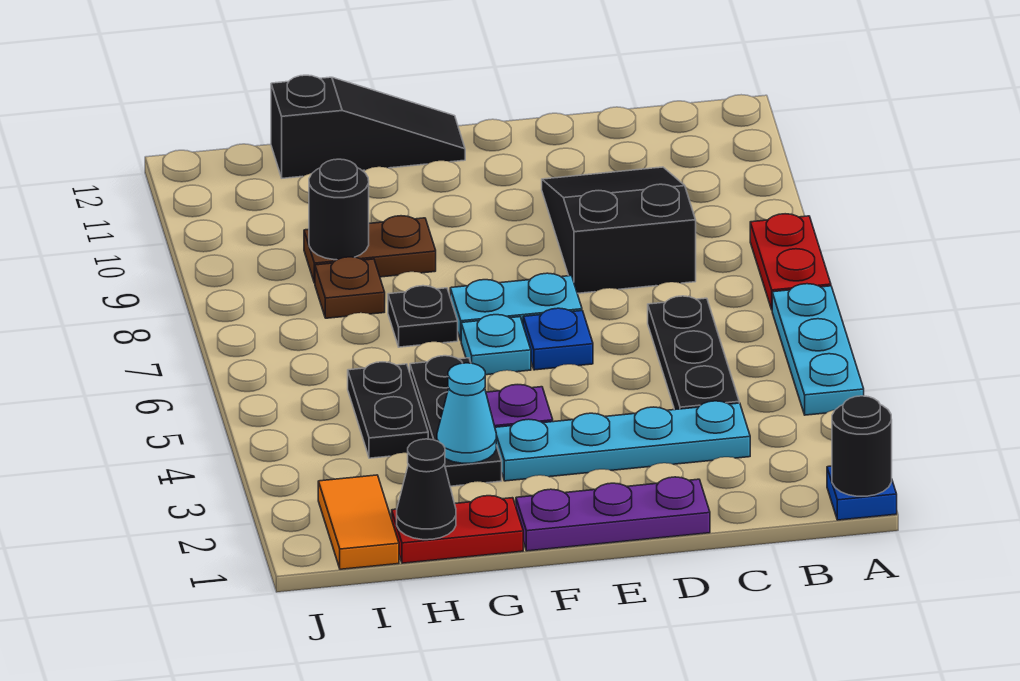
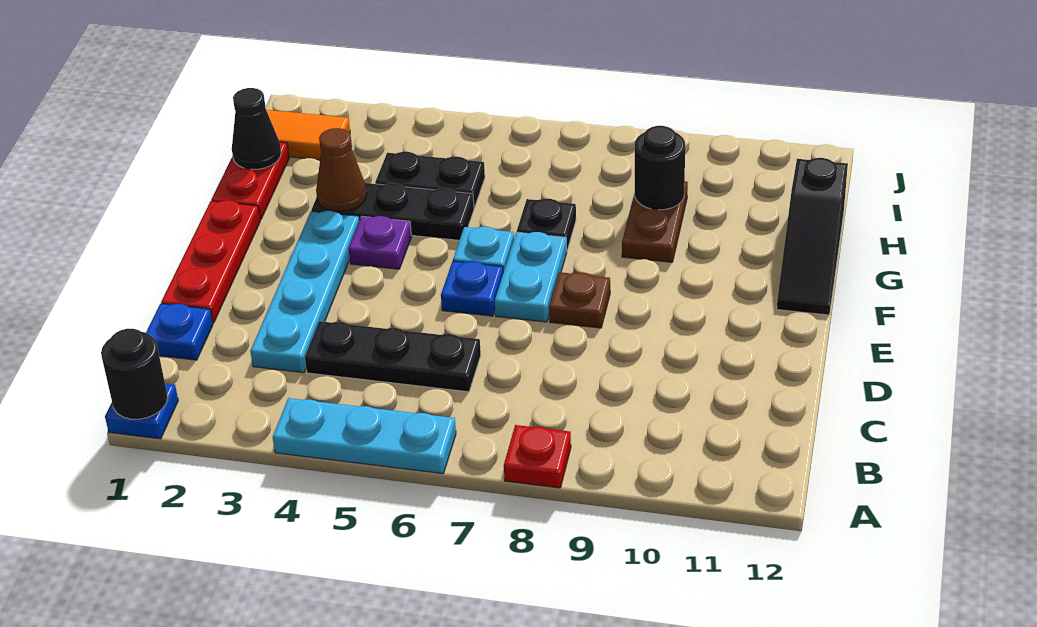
red 1x2 plate [750,214,831,309] -> red 1x1 plate [504,425,571,488]
none -> blue 1x1 plate [146,304,213,360]
black 2x3 slope [542,167,696,293] -> none
purple 1x3 plate [516,477,710,551] -> red 1x3 plate [161,200,260,323]
cyan 1x1 cone [437,363,496,463] -> brown 1x1 cone [316,128,367,212]
brown 1x1 plate [315,257,385,318] -> brown 1x1 plate moved to [549,272,610,328]

